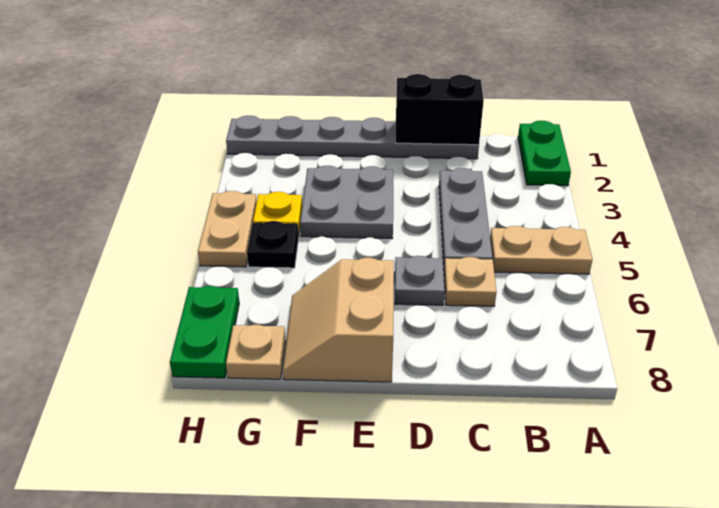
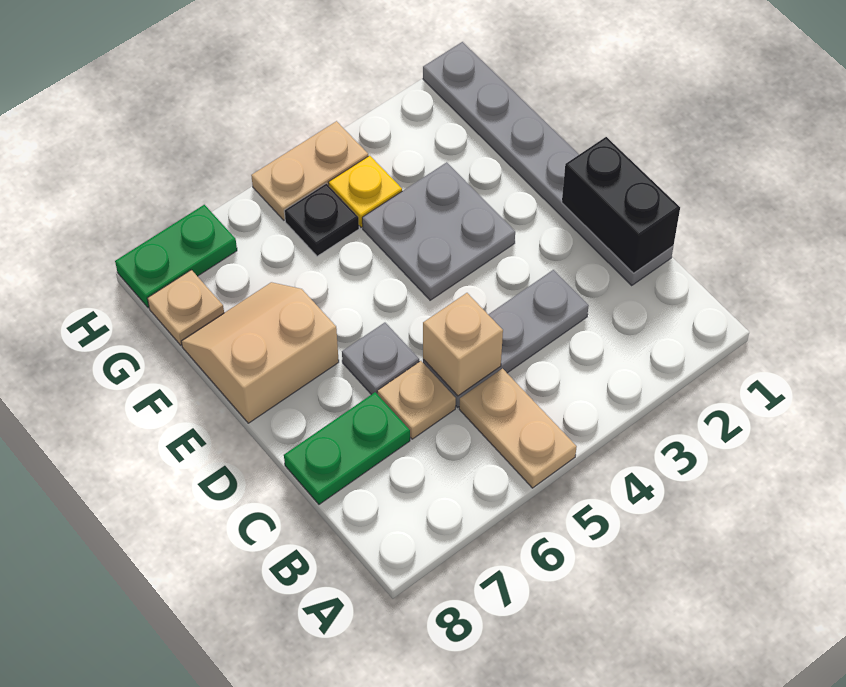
green 1x2 plate [518,121,571,186] -> green 1x2 plate moved to [284,392,410,504]
none -> tan 1x1 brick [423,293,503,396]

